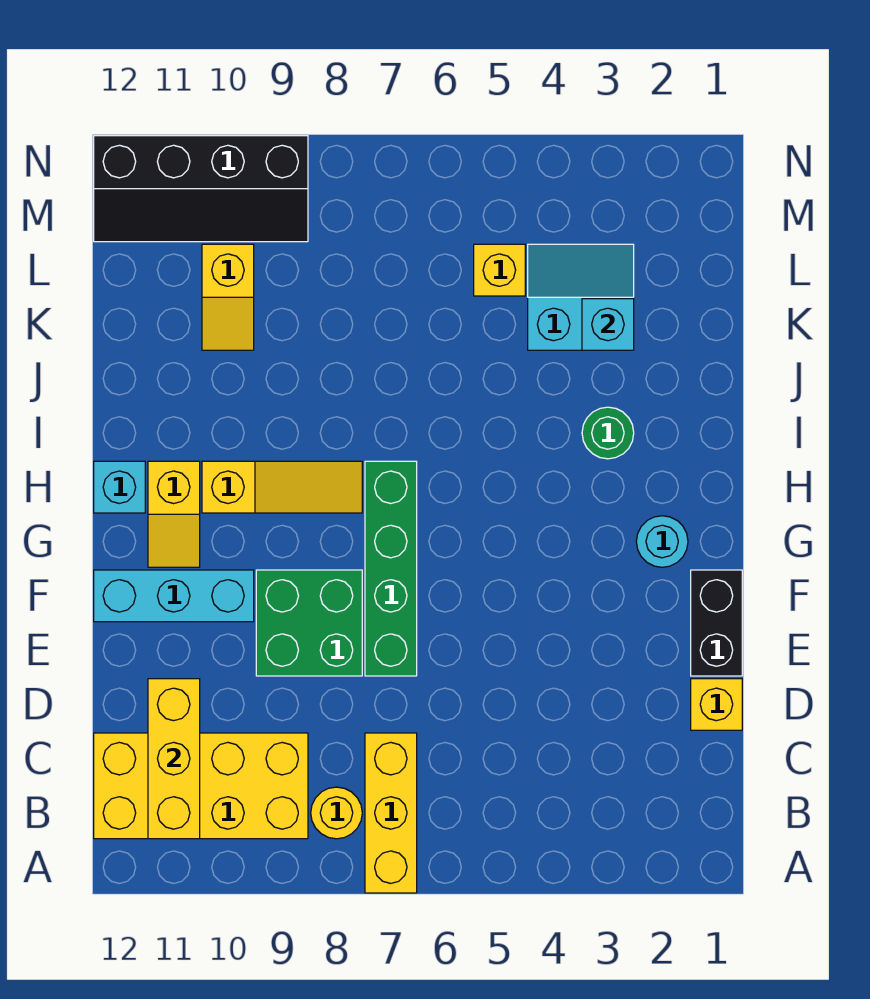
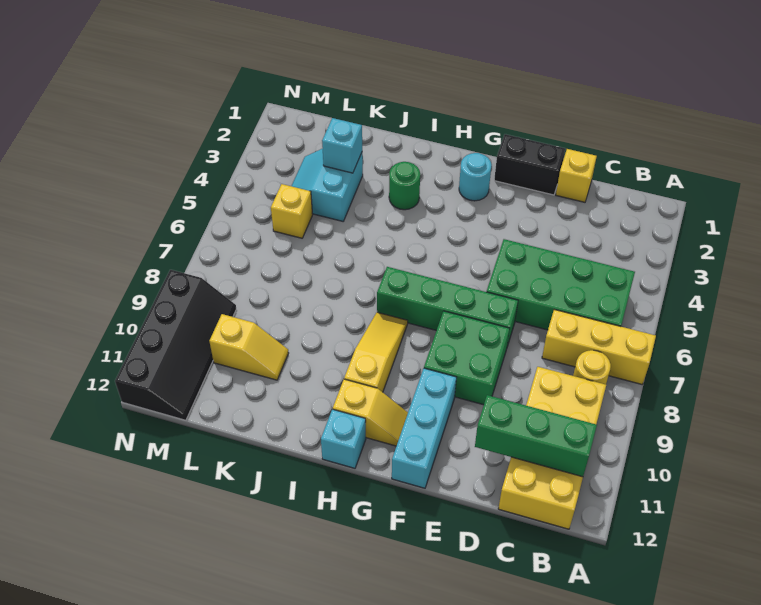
none -> green 2x4 brick [487,239,635,330]
yellow 1x3 brick [148,679,200,839] -> green 1x3 brick [475,395,597,477]

